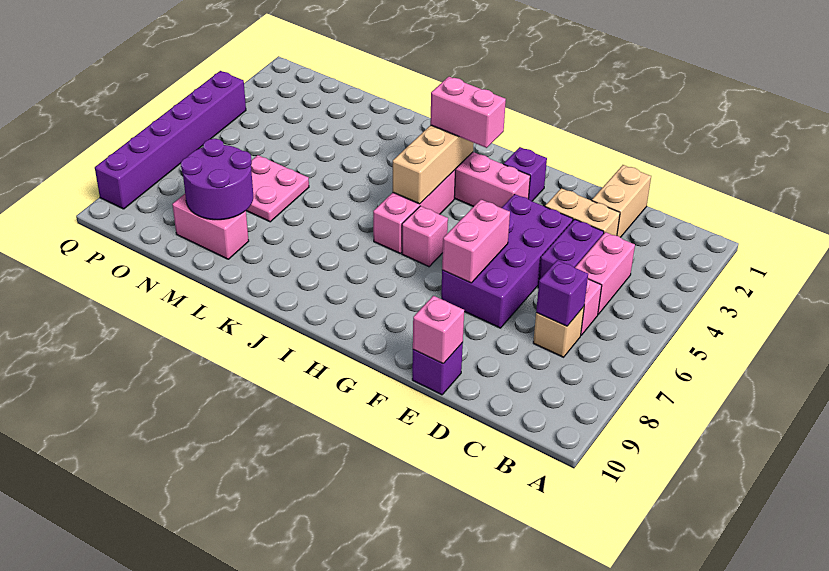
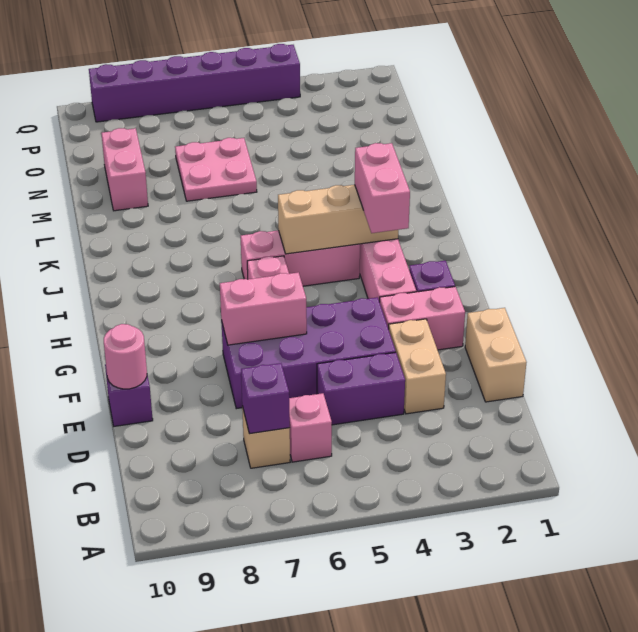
pink 1x2 brick [575,232,635,314] -> pink 1x2 brick moved to [380,287,465,350]
tan 1x2 brick [592,165,651,237] -> tan 1x2 brick turned to [465,308,527,402]
pink 1x1 brick [413,296,464,364] -> pink 1x1 round brick [104,324,147,389]
purple 2x2 round brick [181,139,253,220] -> none

